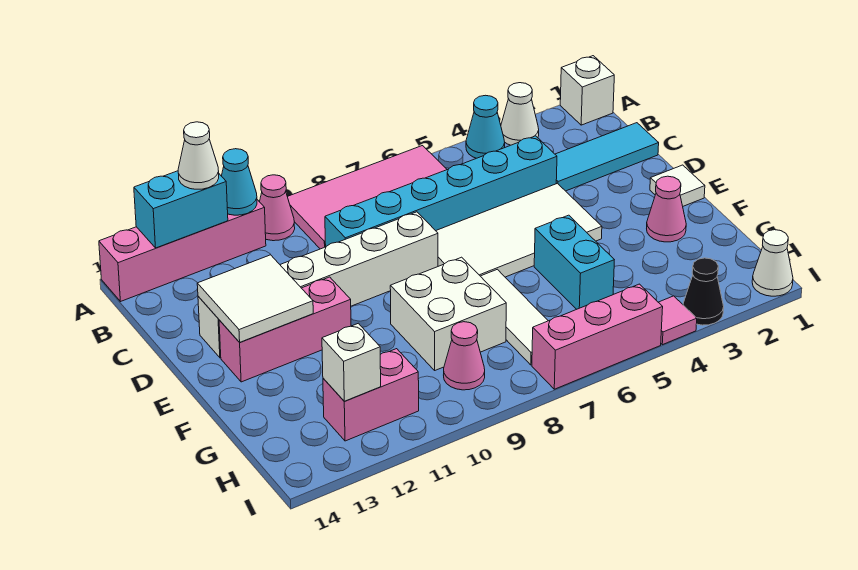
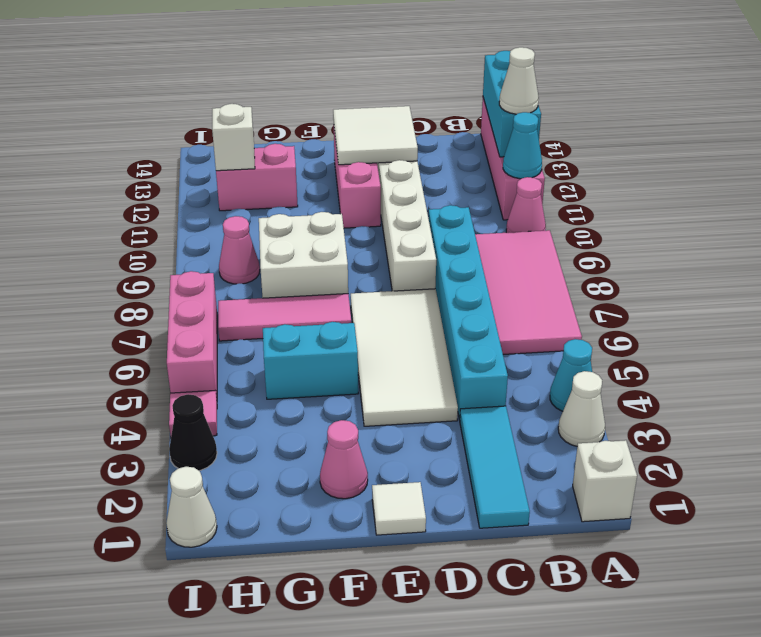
cyan 1x2 brick [134,171,228,248] -> cyan 1x3 brick [483,51,541,157]
white 1x3 tile [481,269,548,365] -> pink 1x3 tile [218,294,351,341]
pink 1x2 brick [323,349,419,441] -> pink 1x2 brick turned to [216,144,298,211]

